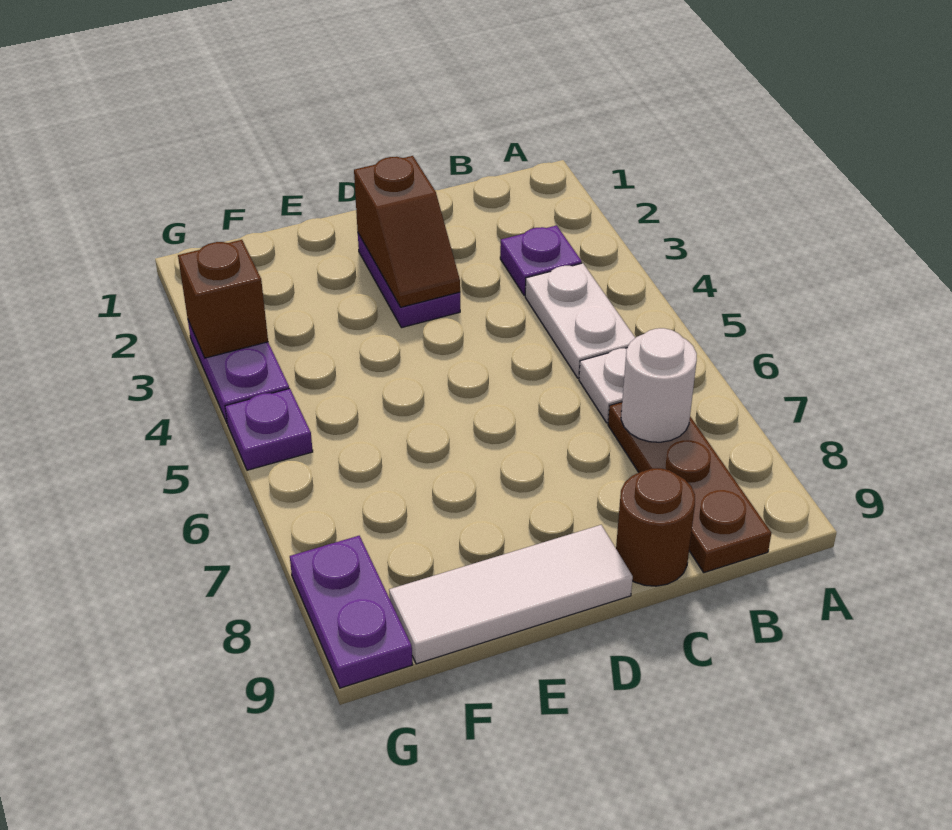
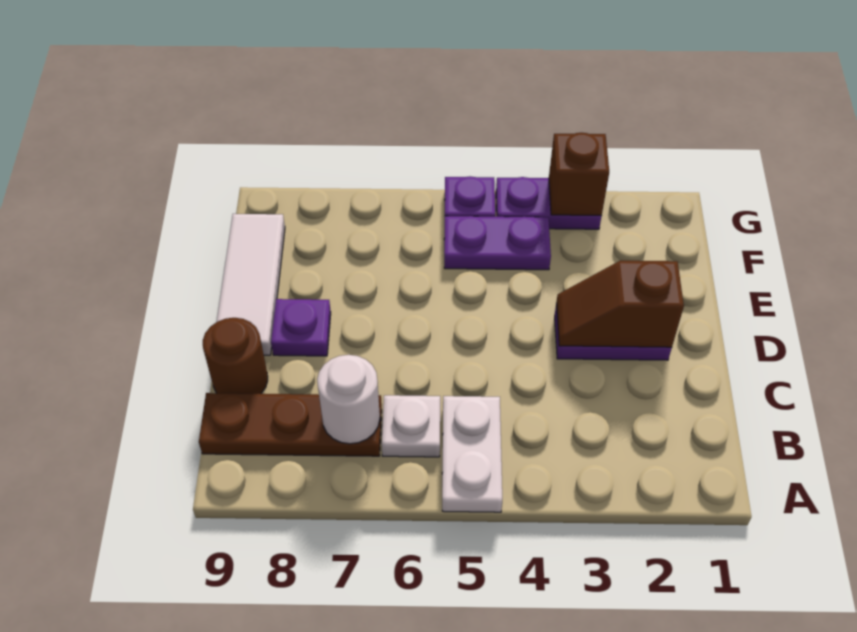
purple 1x1 plate [500,226,582,295] -> purple 1x1 plate moved to [271,299,331,356]
white 1x2 plate [525,263,635,378] -> white 1x2 plate turned to [442,396,502,512]
purple 1x2 plate [290,536,412,688] -> purple 1x2 plate moved to [444,216,551,270]

